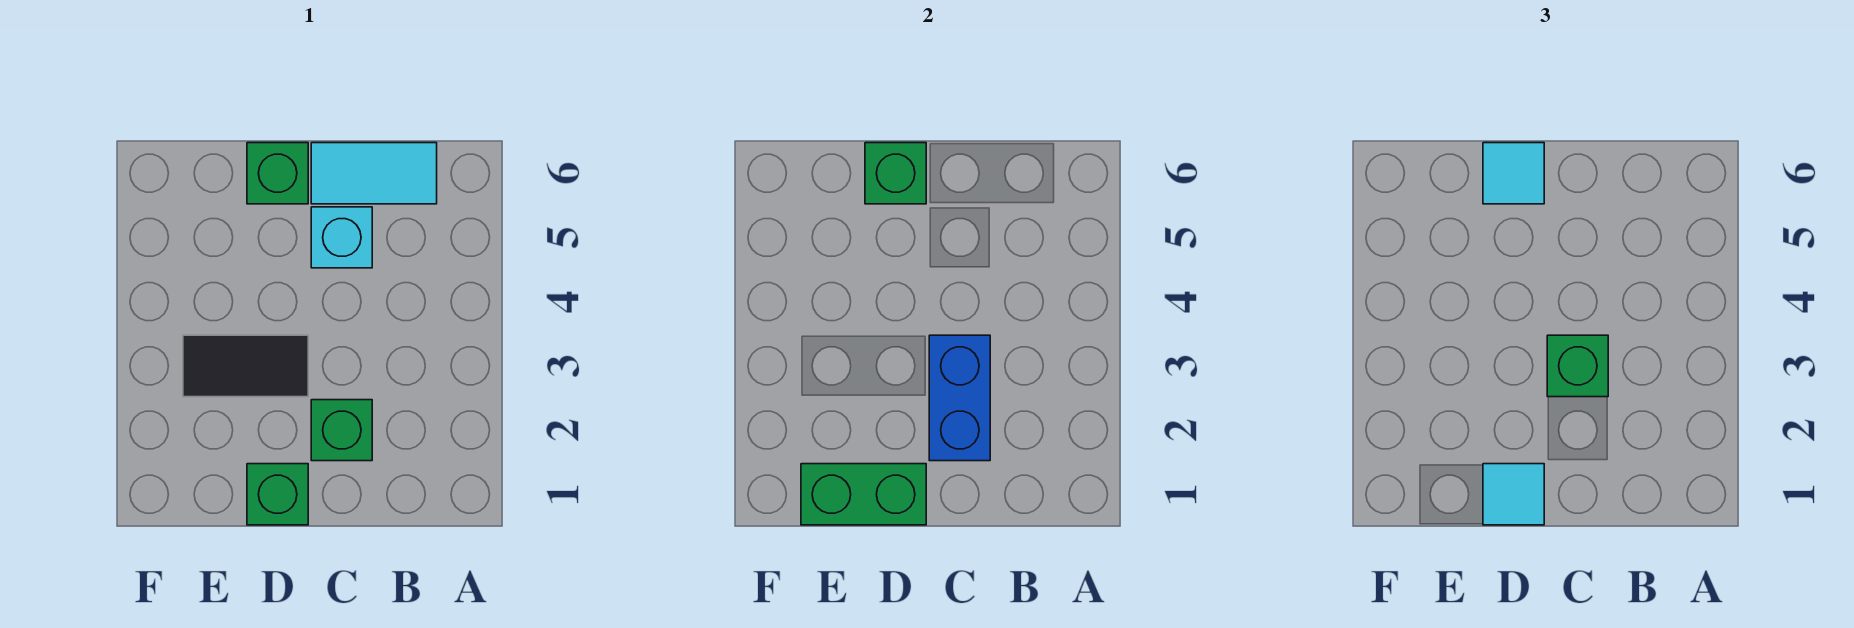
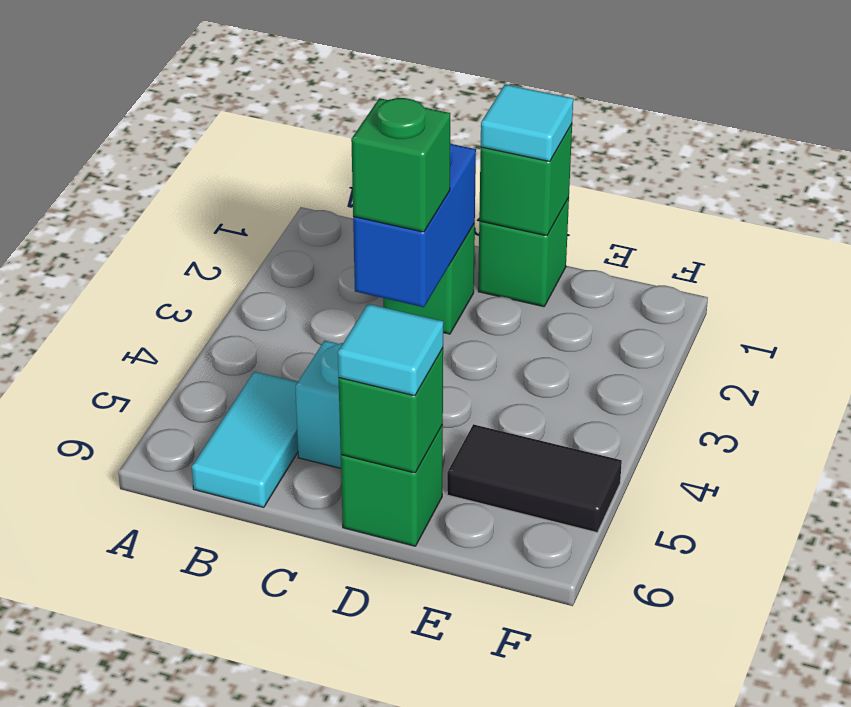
cyan 1x2 tile [311,143,437,204] -> cyan 1x2 tile turned to [192,372,298,507]
green 1x2 brick [801,464,926,525] -> green 1x1 brick [479,124,572,236]
black 1x2 tile [183,335,308,397] -> black 1x2 tile moved to [447,424,622,532]

